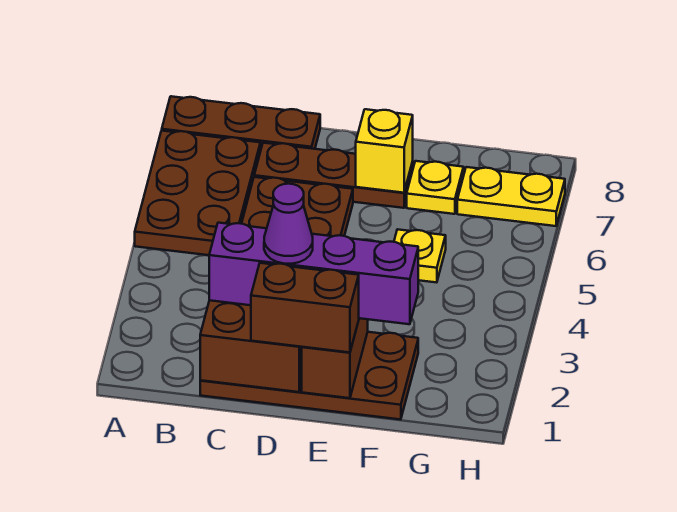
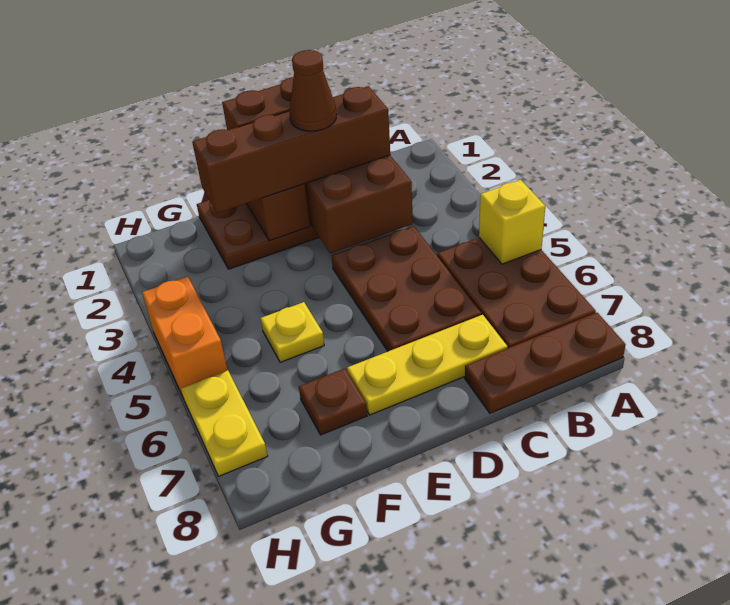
purple 1x4 brick [209,223,418,324] -> brown 1x4 brick [192,86,390,213]
brown 1x3 plate [254,143,413,208] -> yellow 1x3 plate [347,315,508,415]
purple 1x1 cone [264,184,313,264] -> brown 1x1 cone [290,50,337,131]
yellow 1x1 brick [356,109,413,193] -> yellow 1x1 brick moved to [479,180,545,264]
yellow 1x1 plate [407,161,464,214] -> brown 1x1 plate [299,368,367,435]
yellow 1x2 plate [457,167,565,226] -> yellow 1x2 plate turned to [181,371,268,476]
none -> orange 1x2 brick [142,276,228,397]

